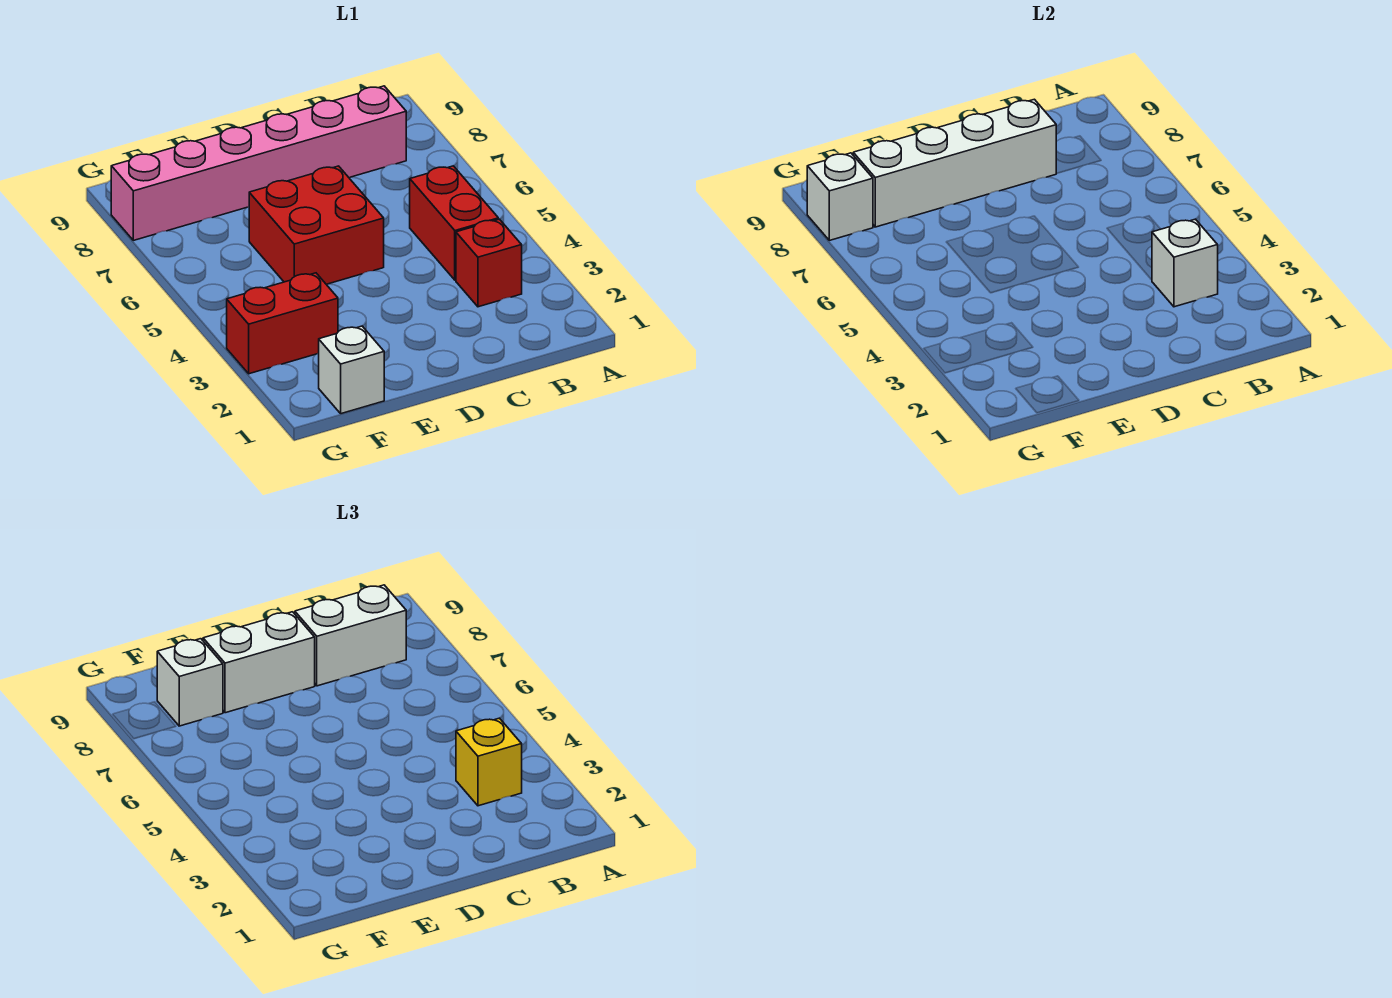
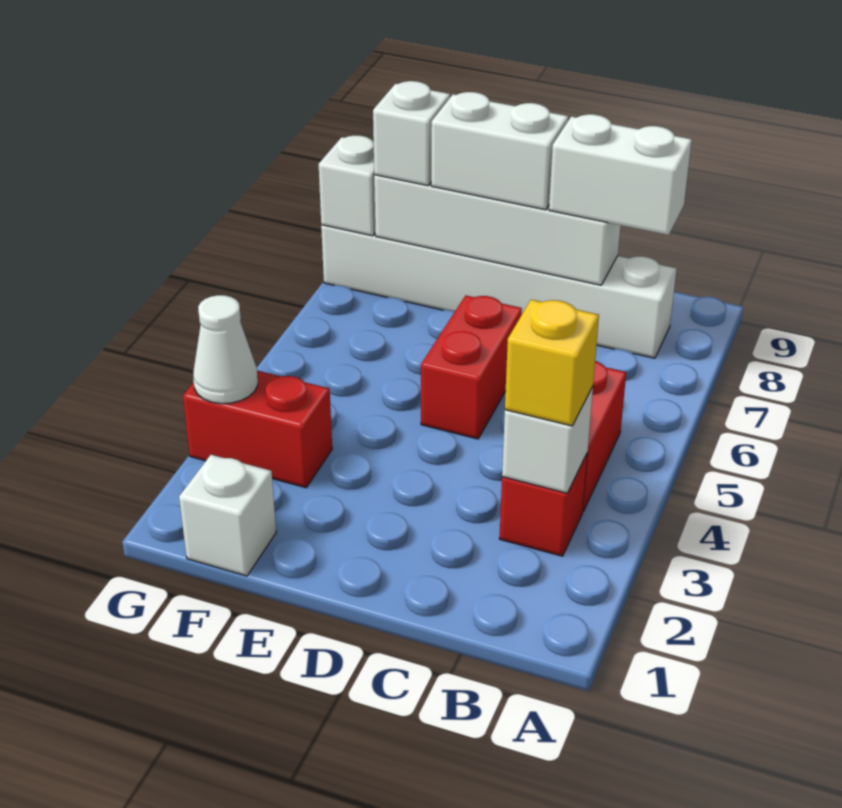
pink 1x6 brick [111,86,406,240] -> white 1x6 brick [321,225,677,358]
red 2x2 brick [249,166,384,284] -> red 1x2 brick [421,296,522,439]
none -> white 1x1 cone [193,295,258,404]

